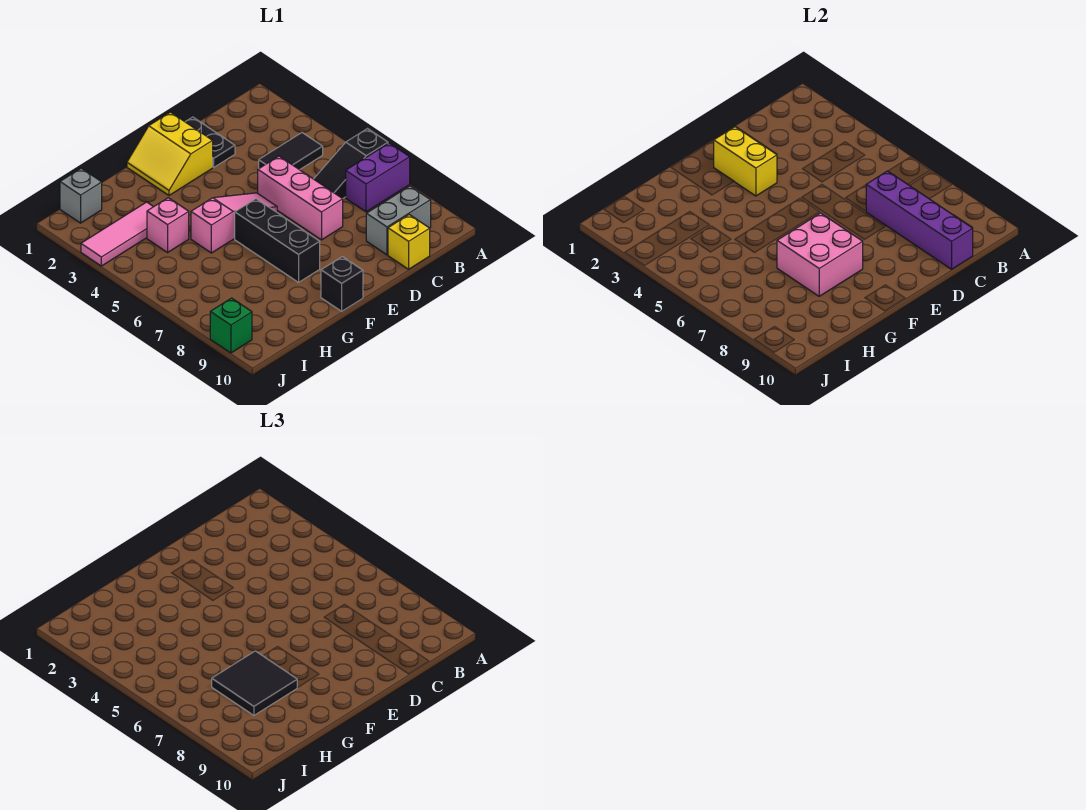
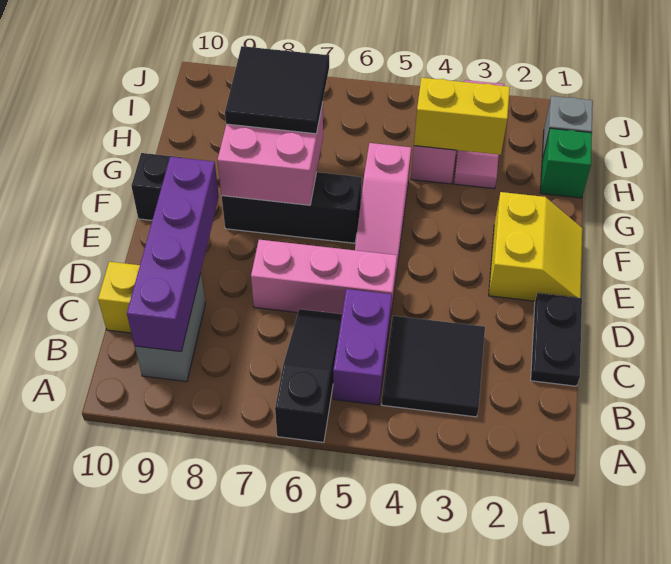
purple 1x2 brick [346,143,410,212] -> purple 1x2 brick moved to [333,289,392,405]
black 1x2 tile [259,133,323,170] -> black 2x2 tile [382,316,485,417]
purple 1x4 brick [866,171,973,269] -> purple 1x4 brick turned to [127,157,219,352]
black 1x2 plate [186,117,235,167] -> black 1x2 plate turned to [531,293,582,386]
yellow 2x2 slope [127,112,213,195] -> yellow 2x2 slope turned to [489,192,583,301]
yellow 1x2 brick [714,127,777,196] -> yellow 1x2 brick moved to [414,78,510,155]
green 1x1 brick [210,298,252,353] -> green 1x1 brick moved to [541,128,592,198]

